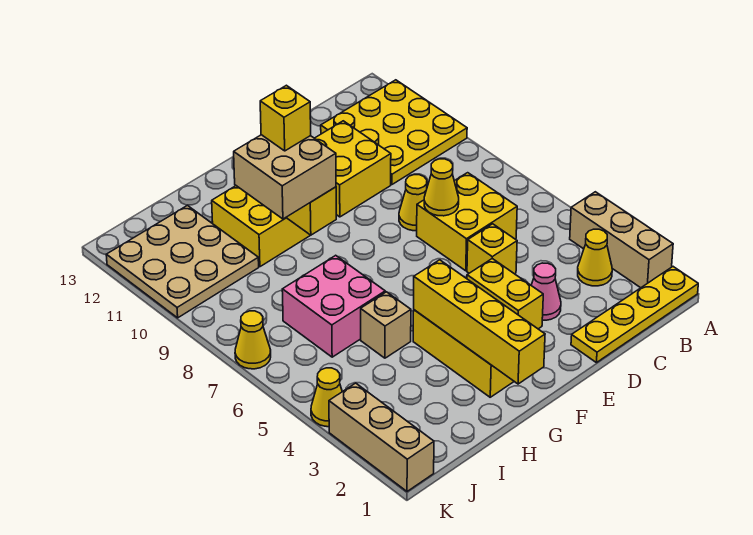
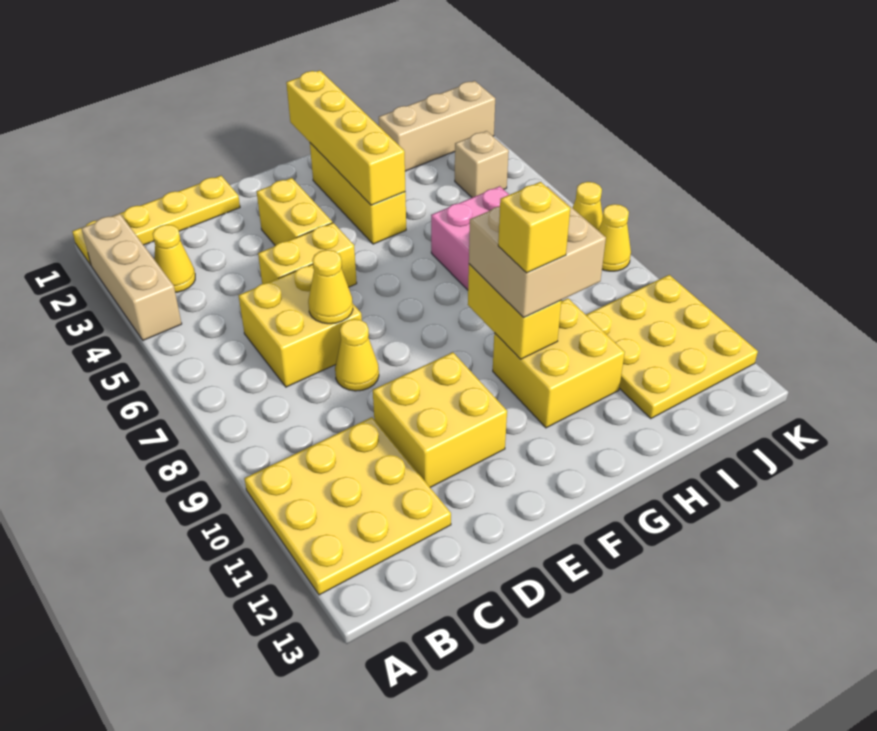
pink 1x1 cone [531,263,561,320] -> none
yellow 1x1 brick [467,224,517,274] -> yellow 1x2 brick [258,223,357,287]
tan 1x1 brick [361,292,411,358] -> tan 1x1 brick moved to [455,131,509,198]
tan 3x3 plate [106,206,259,318] -> yellow 3x3 plate [586,275,758,418]
tan 1x3 brick [329,383,434,491] -> tan 1x3 brick turned to [379,81,495,171]
yellow 1x1 cone [311,368,342,427] -> yellow 1x1 cone moved to [598,204,631,271]

